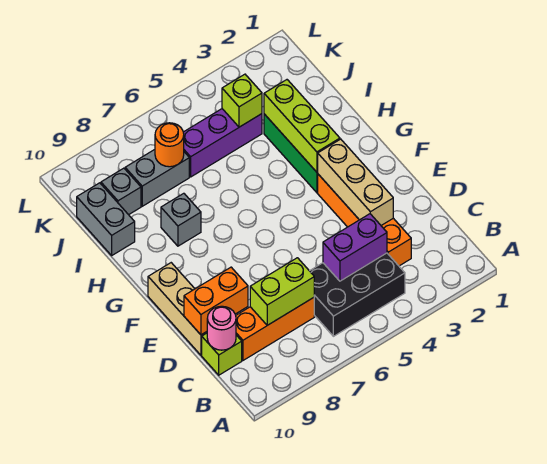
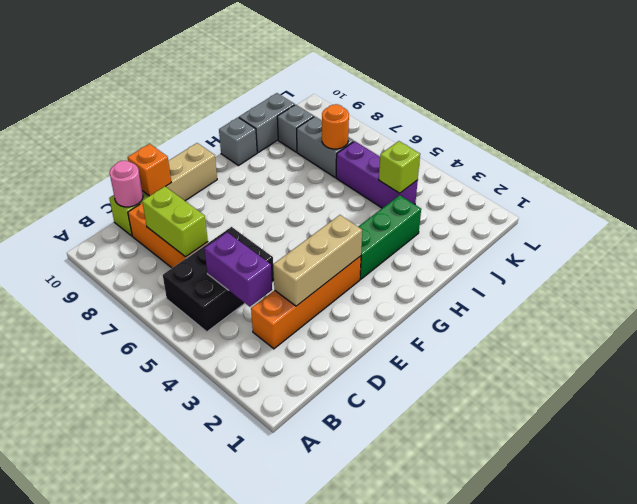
black 2x3 brick [310,253,405,336] -> black 2x3 brick turned to [163,227,274,332]
orange 1x2 brick [184,267,248,335] -> orange 1x1 brick [128,144,171,196]
lime 1x3 brick [264,80,340,172] -> none
grey 1x1 brick [161,193,201,246] -> grey 1x1 brick moved to [219,117,257,166]

